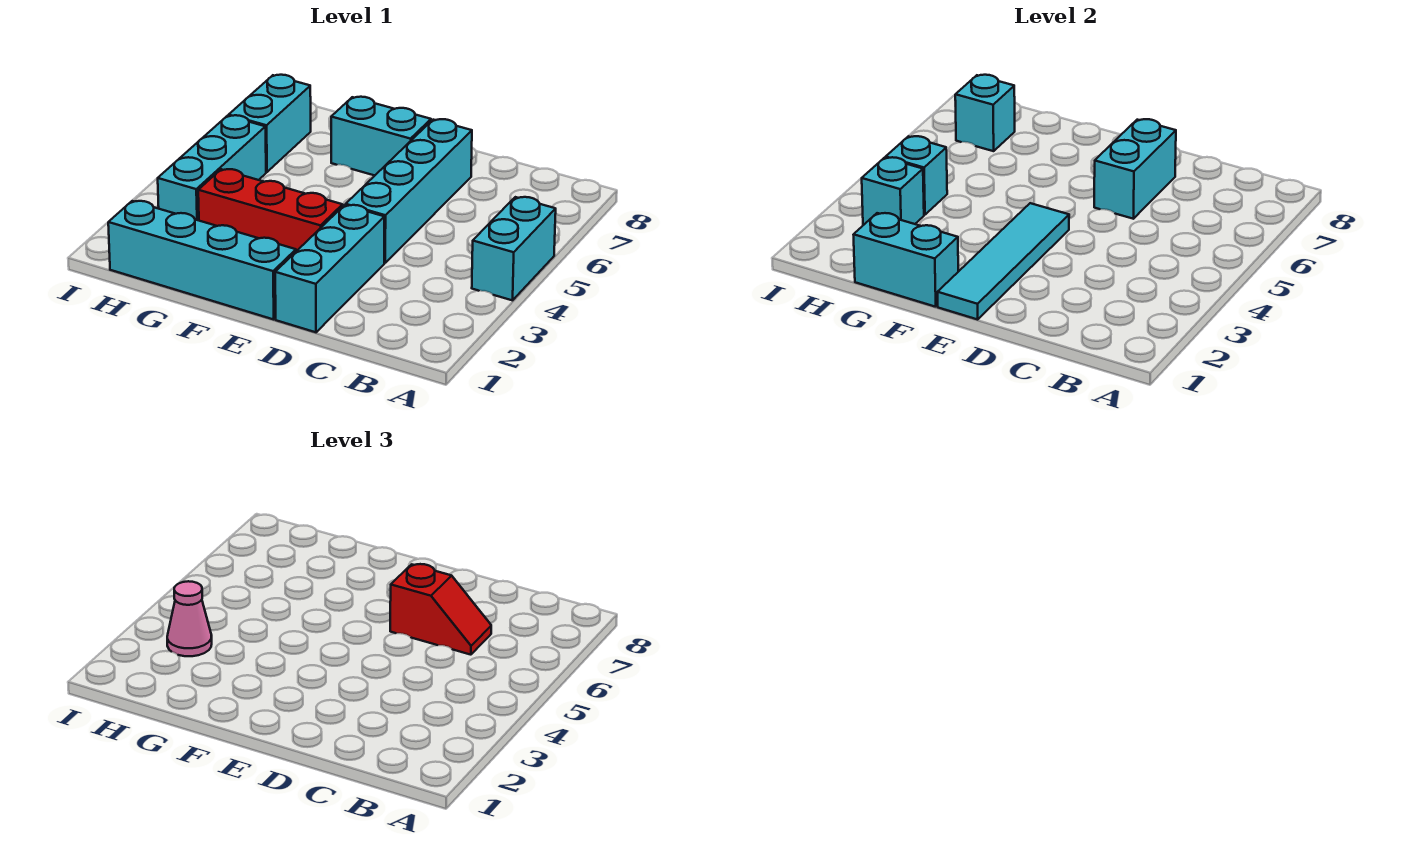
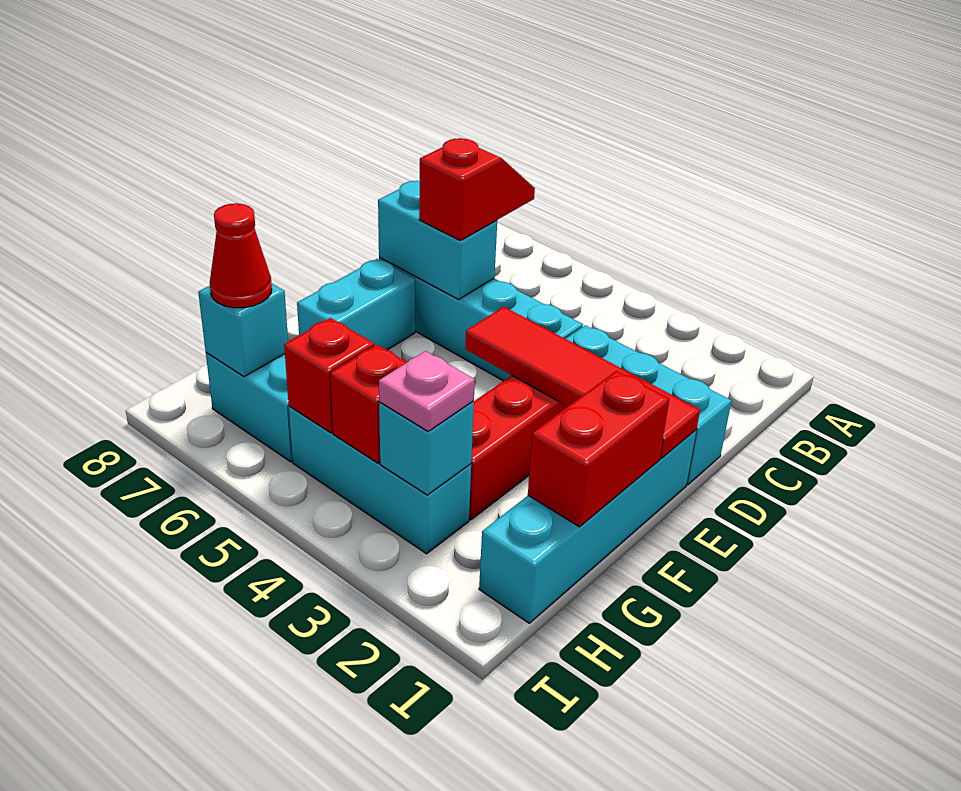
cyan 1x2 brick [472,197,556,300] -> none
cyan 1x4 tile [938,203,1069,319] -> red 1x4 tile [465,307,700,459]
cyan 1x2 brick [853,213,958,307] -> red 1x2 brick [528,371,669,527]
pink 1x1 cone [167,581,212,656] -> pink 1x1 plate [379,351,475,431]
cyan 1x1 brick [886,136,947,215] -> red 1x1 brick [330,345,407,463]
none -> red 1x1 brick [284,318,374,433]
none -> red 1x1 cone [210,203,272,308]

